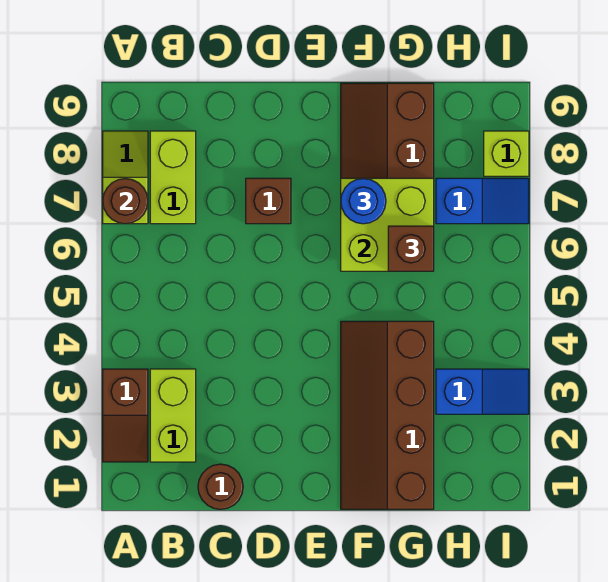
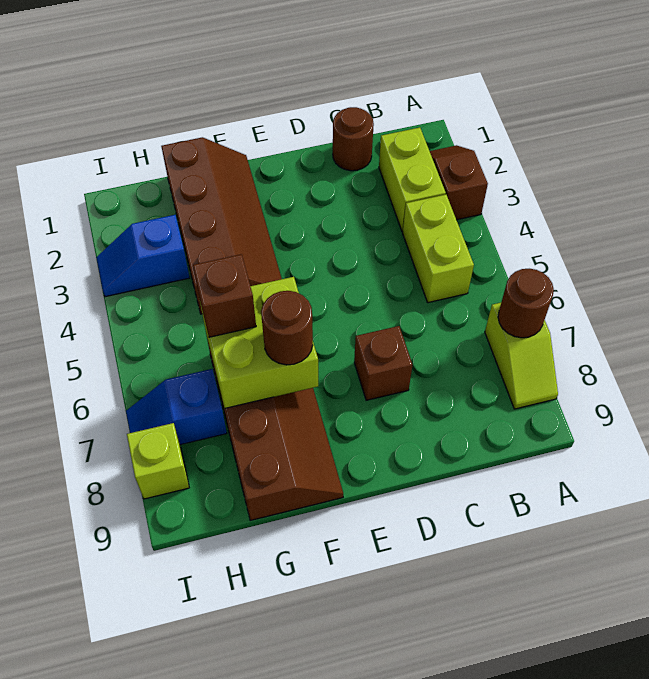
lime 1x2 brick [150,131,196,224] -> lime 1x2 brick moved to [403,195,474,303]
blue 1x1 round brick [341,179,386,224] -> brown 1x1 round brick [261,291,313,365]

